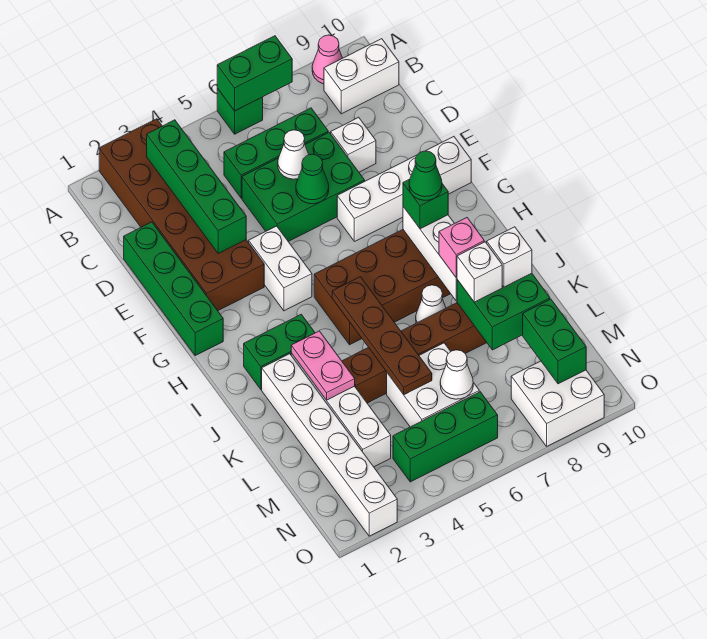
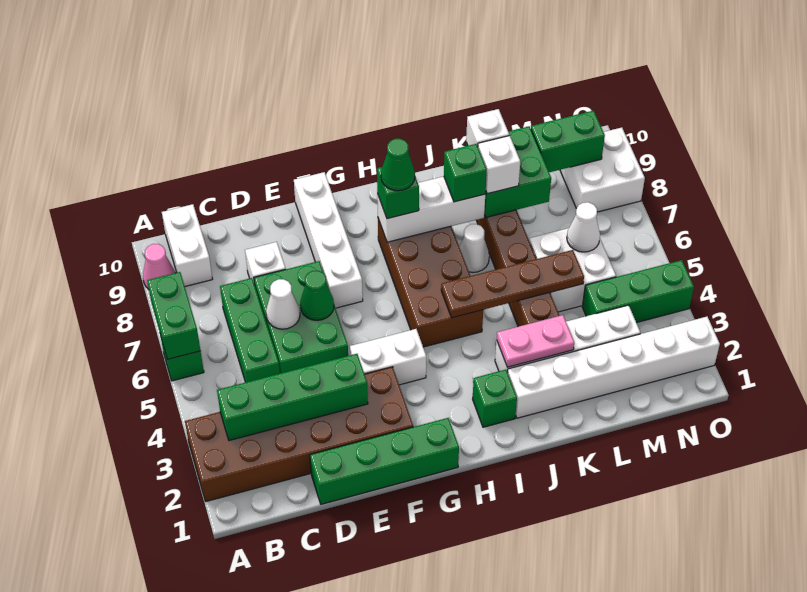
green 1x2 brick [244,314,315,389] -> green 1x1 brick [473,370,517,427]
pink 1x1 brick [439,218,484,278] -> green 1x1 brick [444,144,487,202]
green 1x3 brick [393,392,498,482] -> green 1x3 brick turned to [582,260,694,323]

